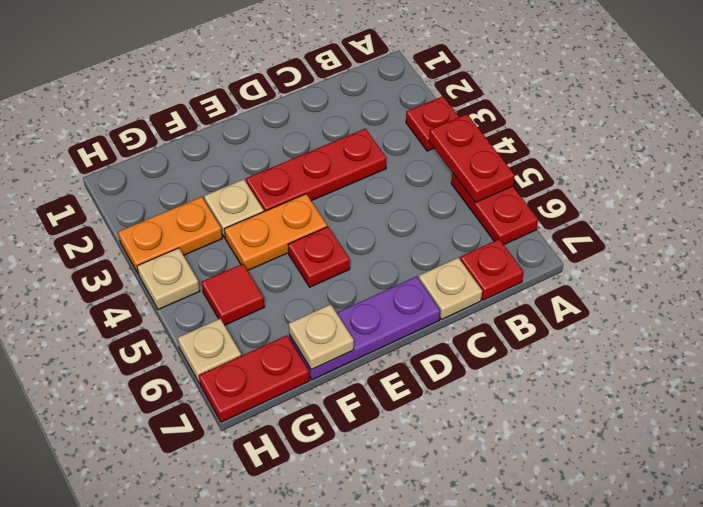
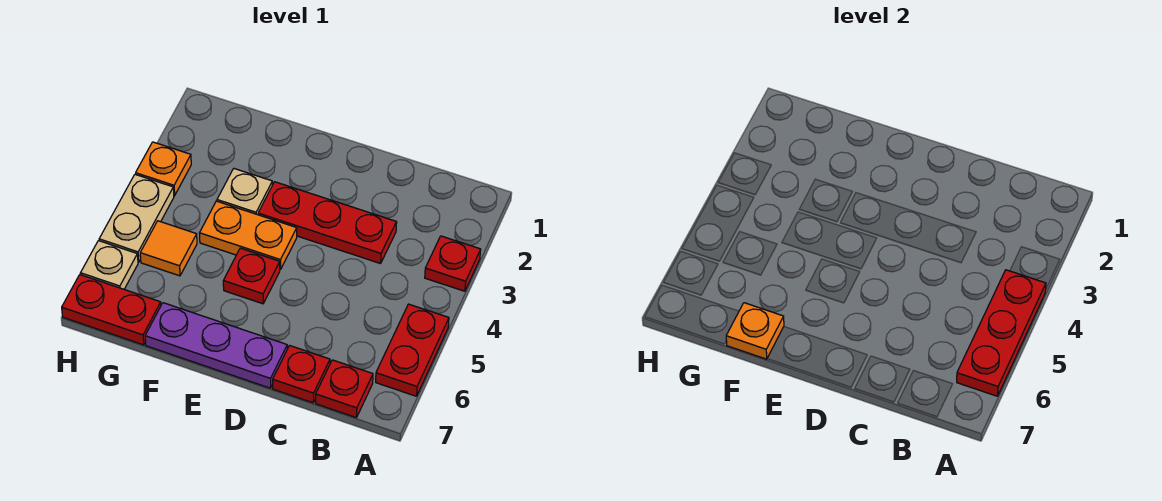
red 1x2 plate [429,114,515,203] -> red 1x3 plate [957,270,1046,396]
tan 1x1 plate [419,258,482,320] -> red 1x1 plate [273,346,330,403]
tan 1x1 plate [289,304,354,370] -> orange 1x1 plate [726,303,784,359]
orange 1x2 plate [118,197,222,274] -> orange 1x1 plate [136,142,191,196]
red 1x1 tile [202,264,264,325] -> orange 1x1 tile [140,221,197,276]
tan 1x1 plate [137,248,200,310] -> tan 1x2 plate [99,174,174,262]

